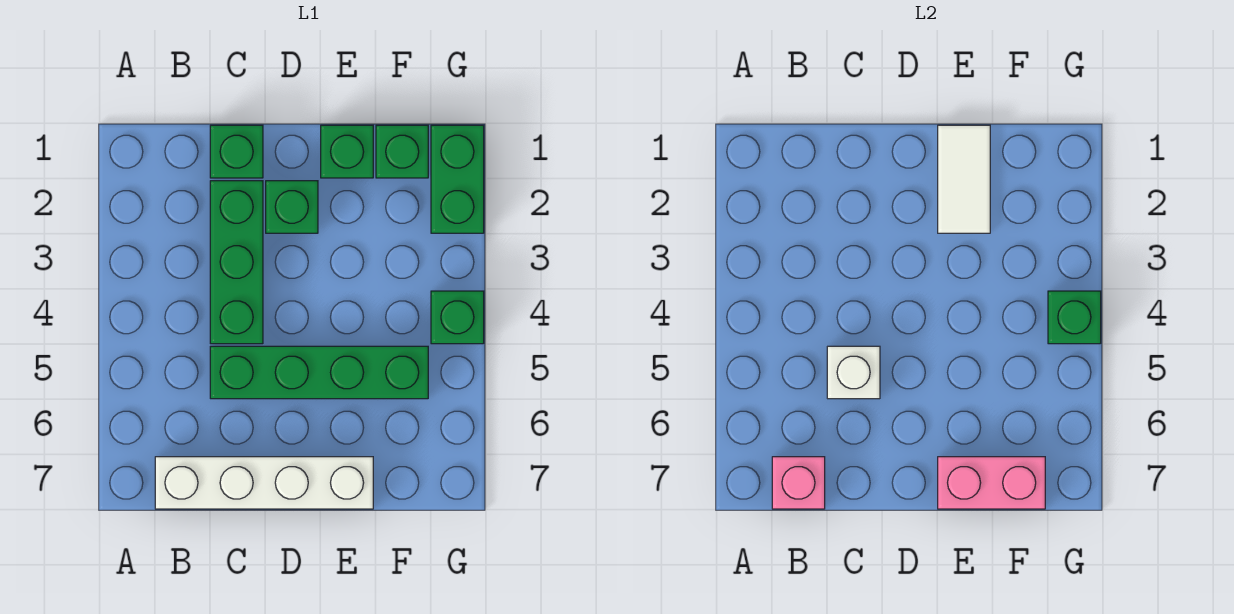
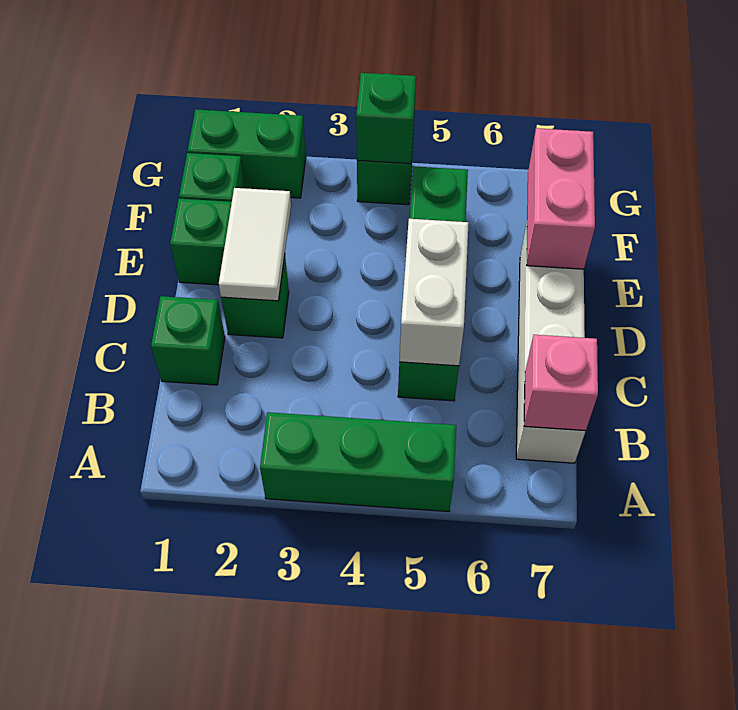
green 1x3 brick [210,181,263,344] -> green 1x3 brick moved to [260,412,456,512]
white 1x1 brick [827,346,880,399] -> white 1x2 brick [399,219,469,366]
white 1x2 tile [938,125,990,233] -> white 1x2 tile turned to [219,188,291,301]

